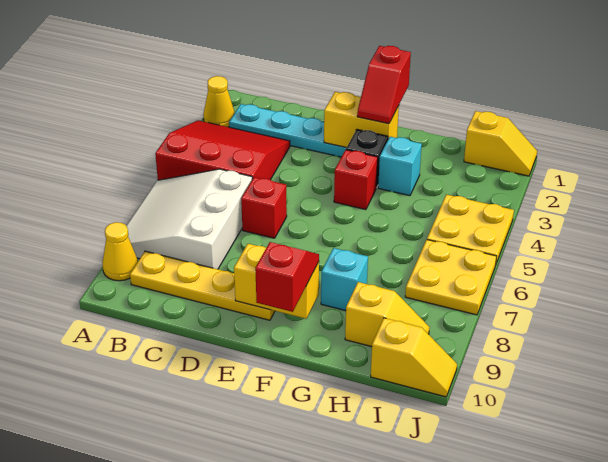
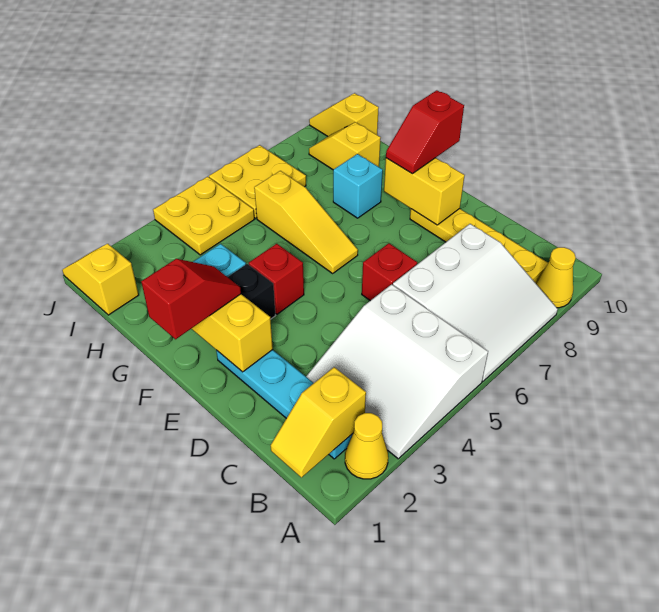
red 3x3 slope [155,121,290,180] -> white 3x3 slope [306,284,488,459]
none -> yellow 1x2 slope [271,367,366,477]
none -> yellow 1x3 slope [254,171,358,273]

